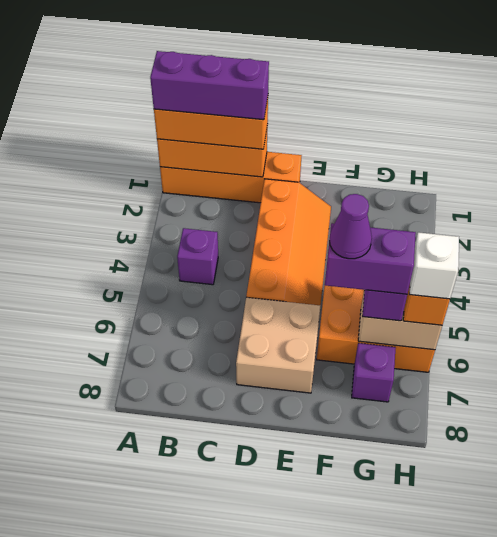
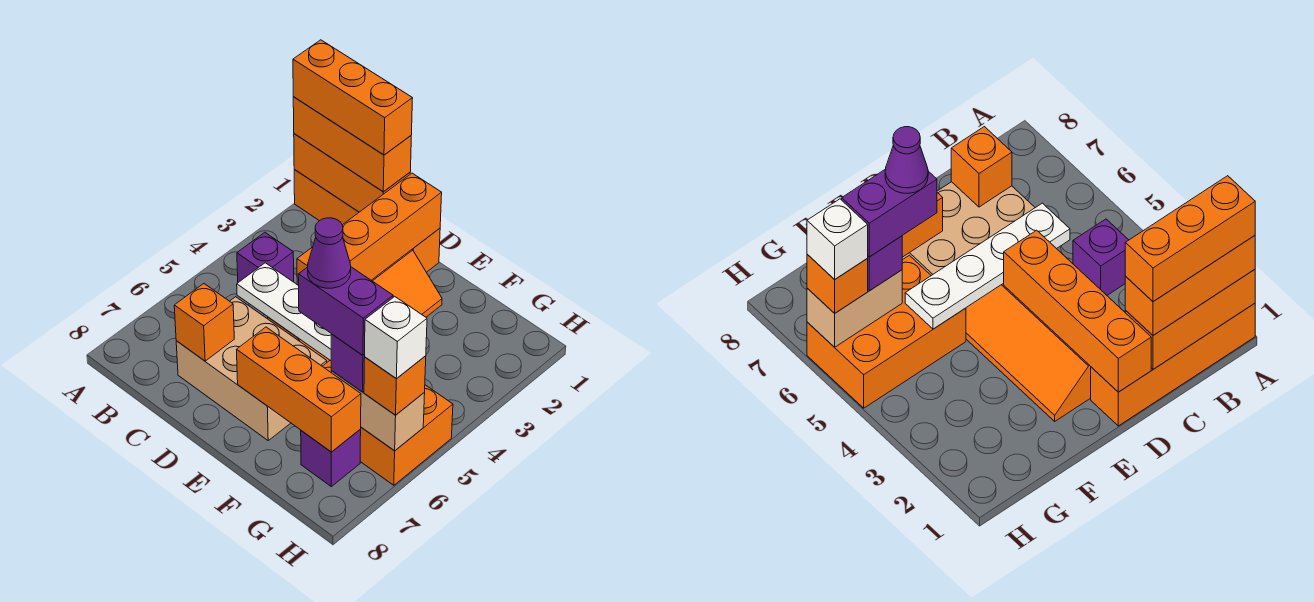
purple 1x3 brick [150,51,269,120] -> orange 1x3 brick [293,40,413,155]
none -> white 1x4 plate [237,263,331,361]
none -> orange 1x1 brick [174,284,234,361]
none -> orange 1x4 brick [297,173,442,286]
tan 2x2 brick [236,297,320,393] -> tan 2x3 brick [176,297,327,440]
none -> orange 1x3 brick [236,327,361,452]

